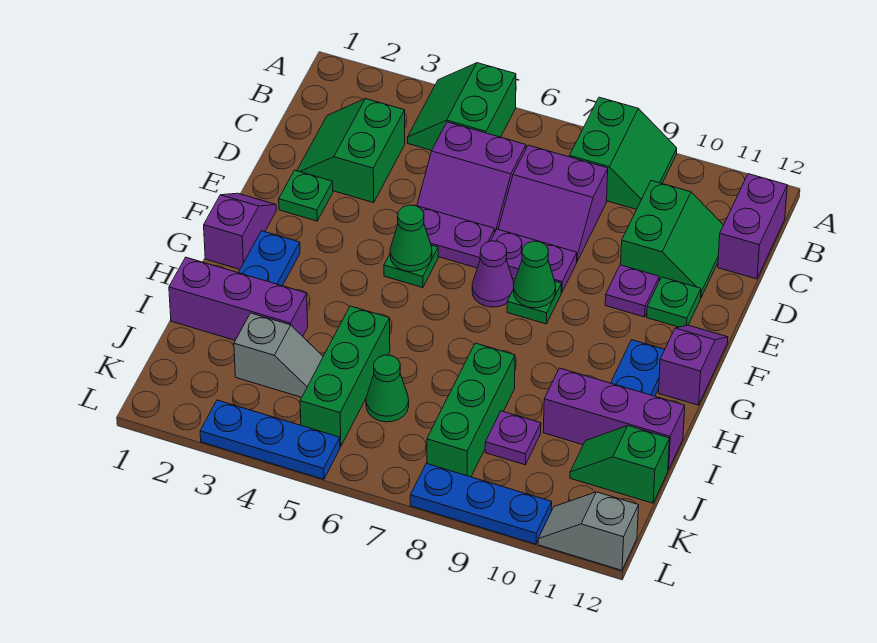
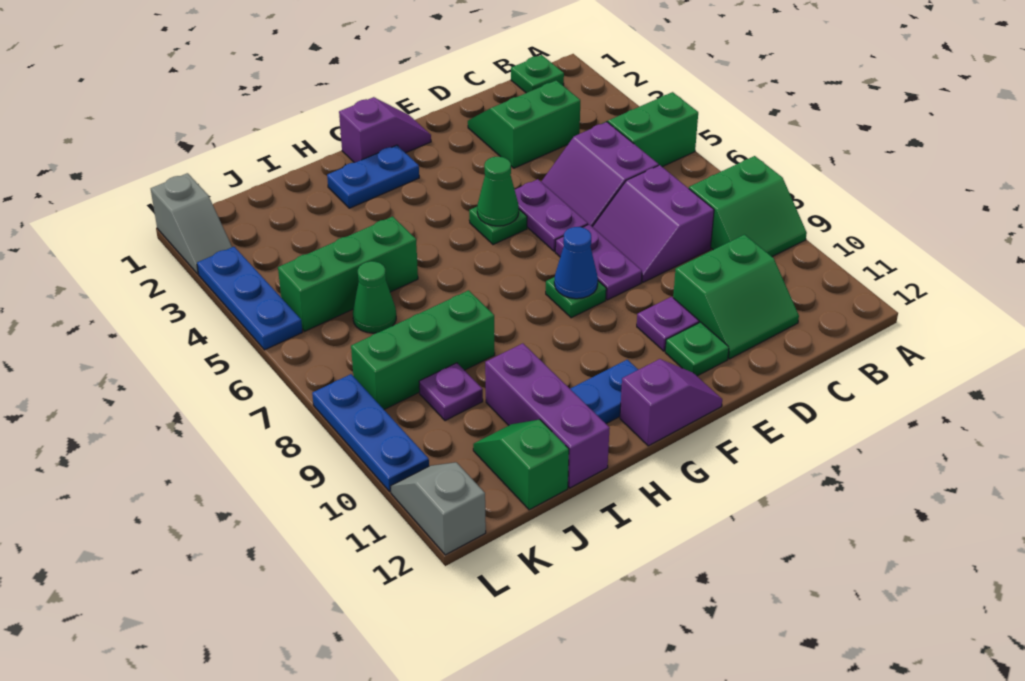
purple 1x2 brick [718,174,787,279] -> none
green 1x1 plate [279,170,333,221] -> green 1x1 plate moved to [511,55,564,93]
purple 1x1 cone [472,241,514,307] -> none
green 1x1 cone [513,241,556,308] -> blue 1x1 cone [554,227,598,299]
purple 1x3 brick [169,257,308,340] -> none
grey 1x2 slope [234,313,323,397] -> grey 1x2 slope moved to [151,173,232,274]

